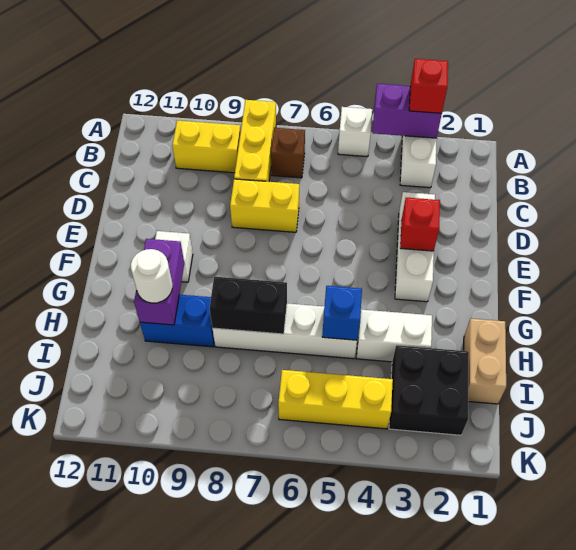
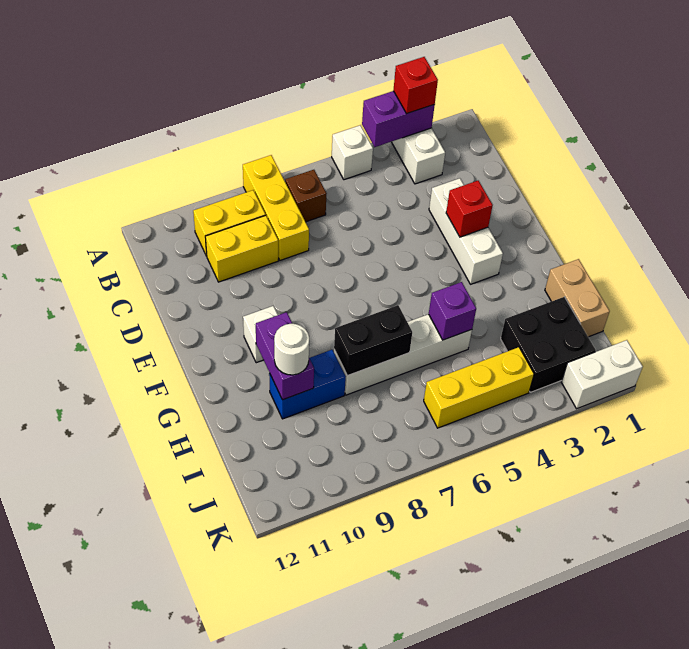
yellow 1x2 brick [230,179,299,232] -> yellow 1x2 brick moved to [205,215,278,282]
white 1x2 brick [356,309,432,362] -> white 1x2 brick moved to [561,340,643,409]
blue 1x1 brick [322,286,362,340] -> purple 1x1 brick [429,282,476,340]

